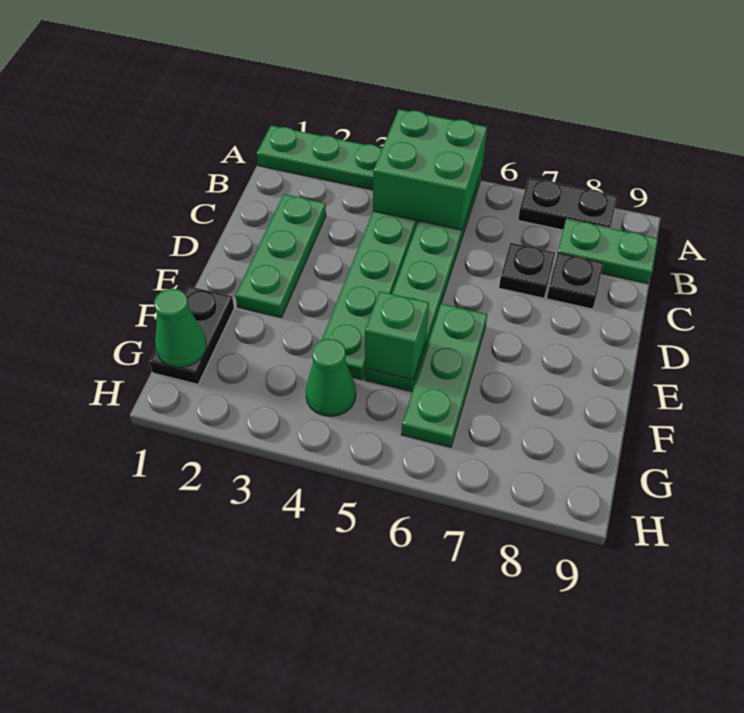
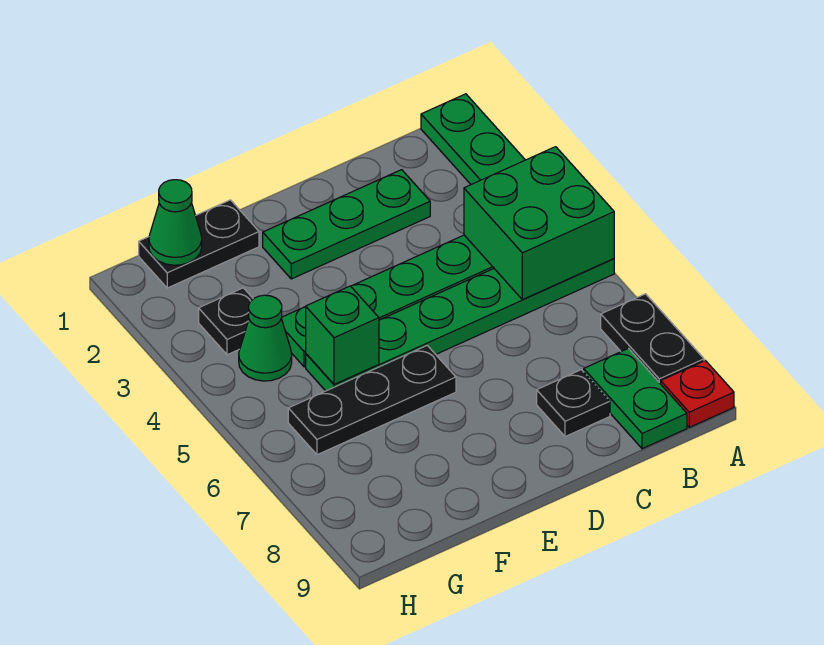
none -> red 1x1 plate [661,361,734,427]
black 1x1 plate [499,243,555,298] -> black 1x1 plate moved to [199,288,253,355]
green 1x3 plate [401,304,487,447] -> black 1x3 plate [288,345,456,455]

